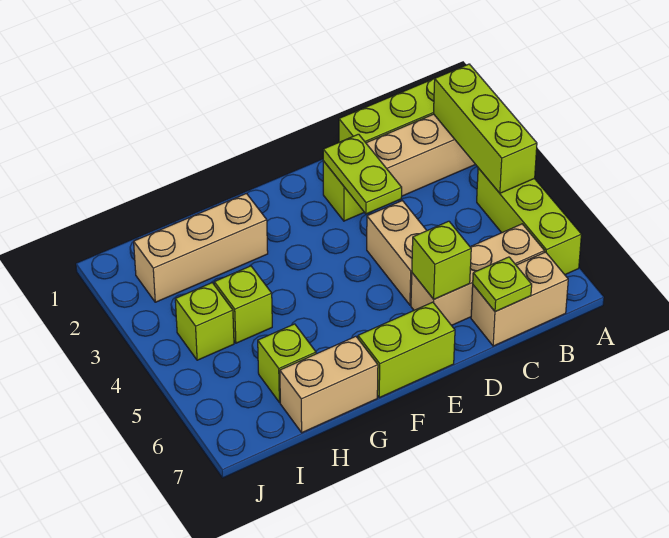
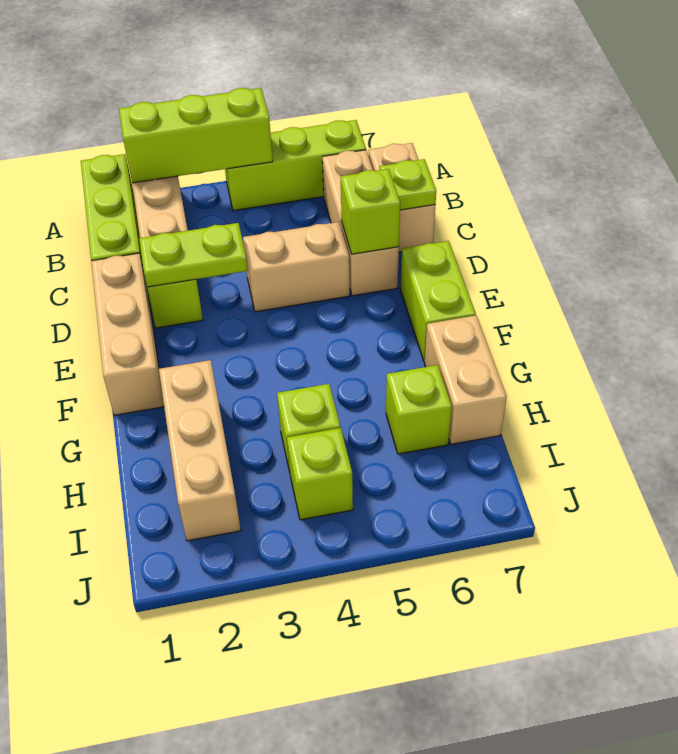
none -> tan 1x3 brick [91,253,164,415]

